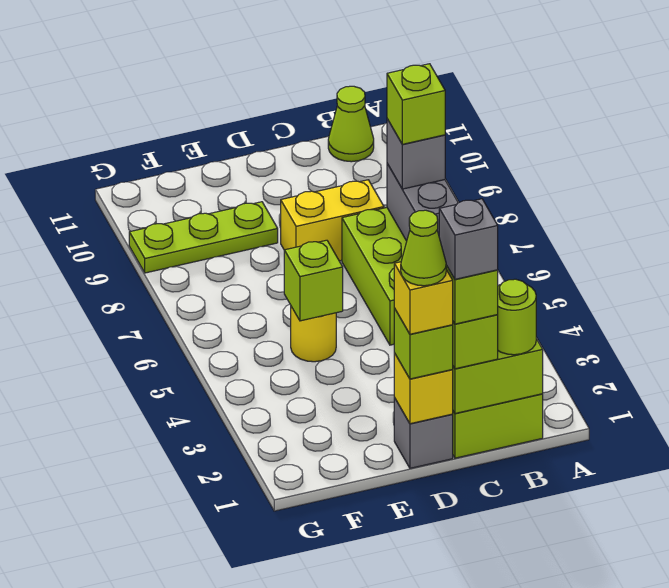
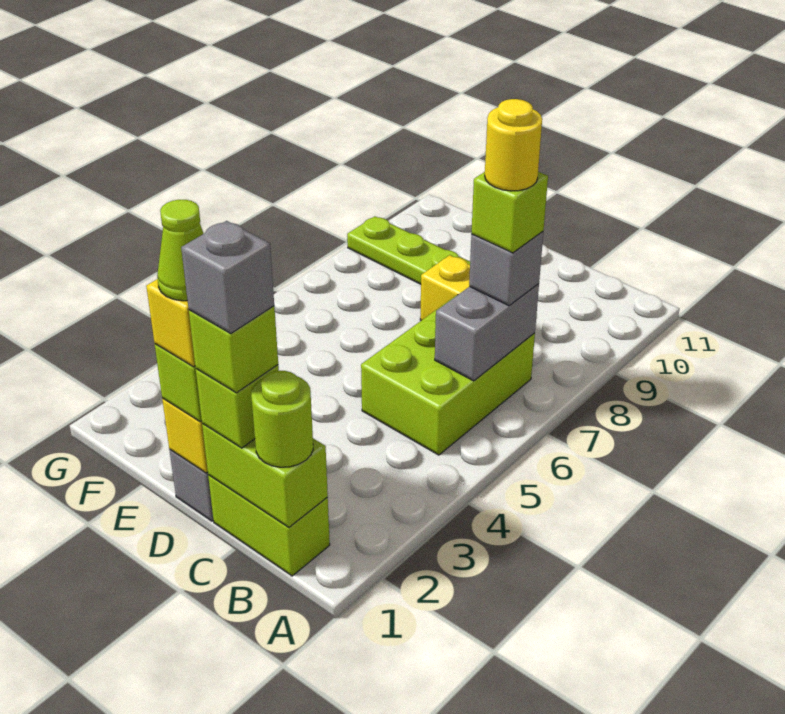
lime 1x1 cone [328,86,374,162] -> none
yellow 1x1 round brick [291,306,336,362] -> yellow 1x1 round brick moved to [485,99,542,191]
lime 1x1 brick [284,240,343,321] -> none

